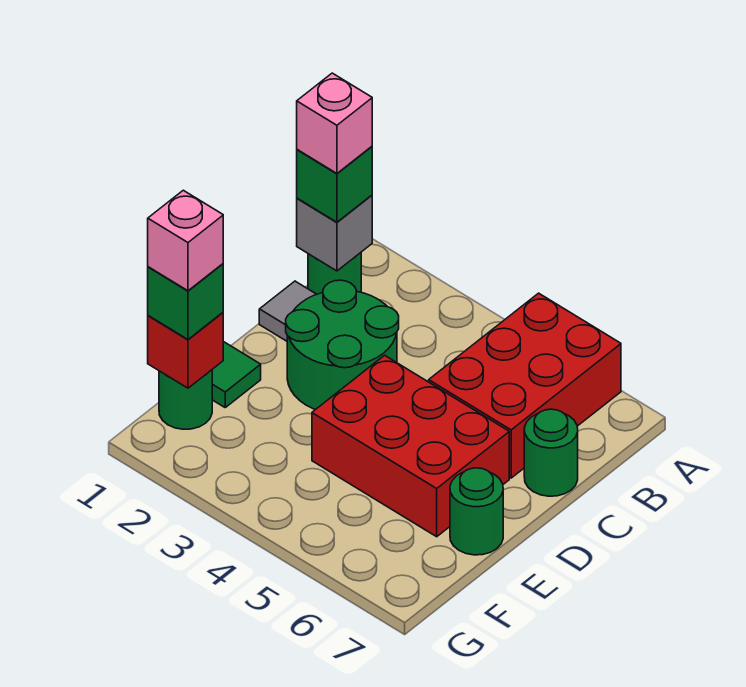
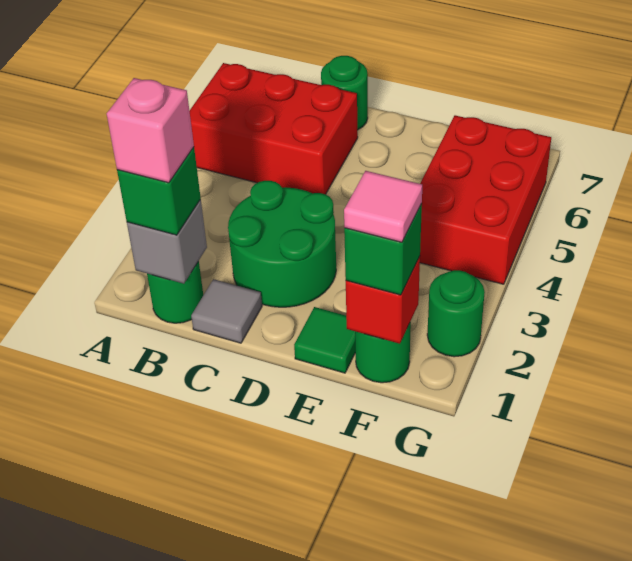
red 2x3 brick [312,355,509,537] -> red 2x3 brick moved to [420,115,551,284]
green 1x1 round brick [450,468,503,555] -> green 1x1 round brick moved to [427,270,485,357]
pink 1x1 brick [148,190,223,291] -> pink 1x1 tile [344,171,422,242]

